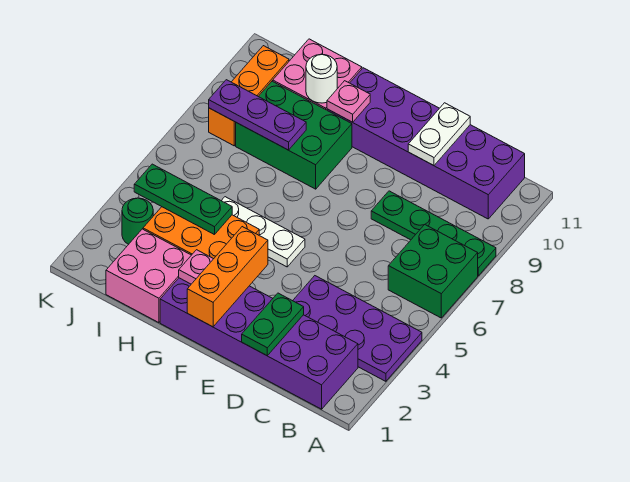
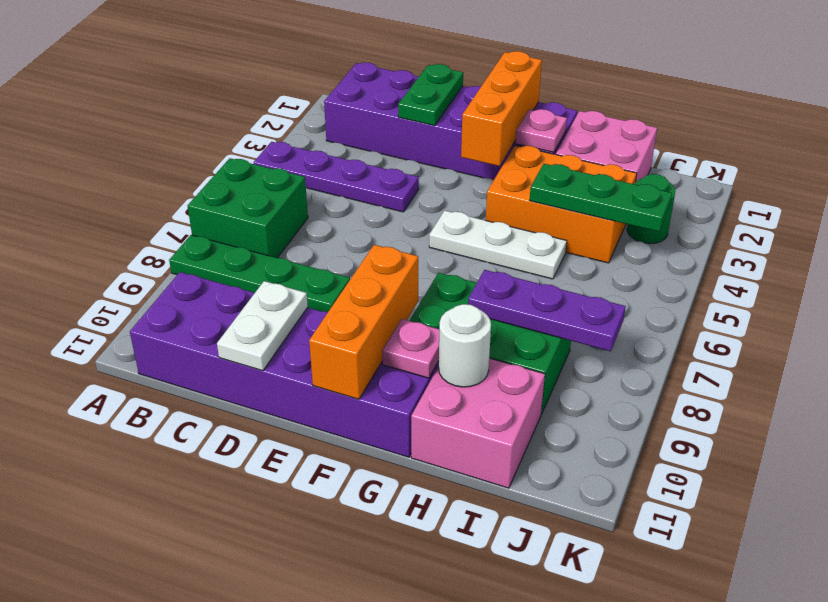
purple 2x4 plate [293,276,422,381] -> purple 1x4 plate [254,142,419,212]
orange 1x3 brick [209,46,289,146] -> orange 1x3 brick moved to [309,245,418,399]

